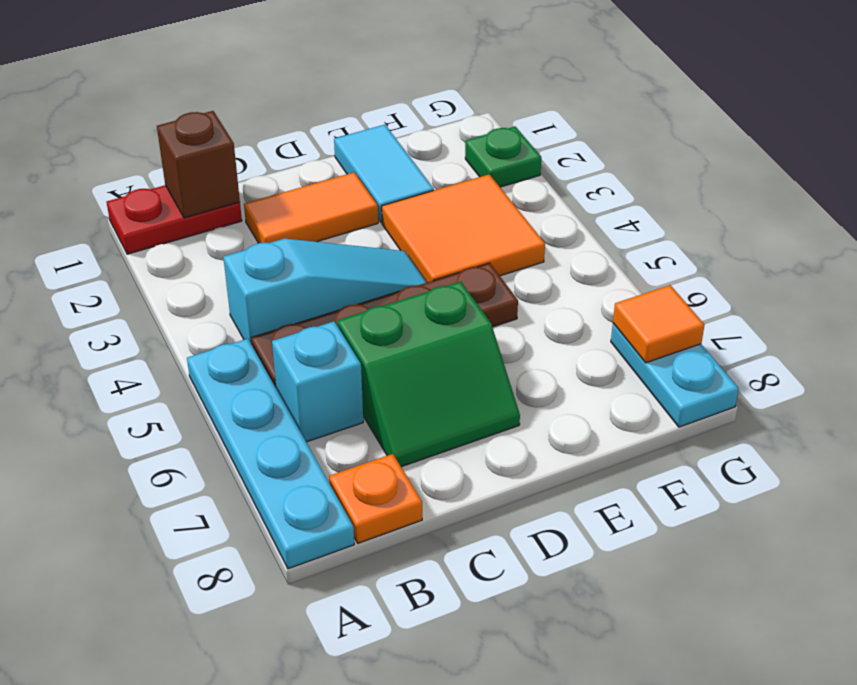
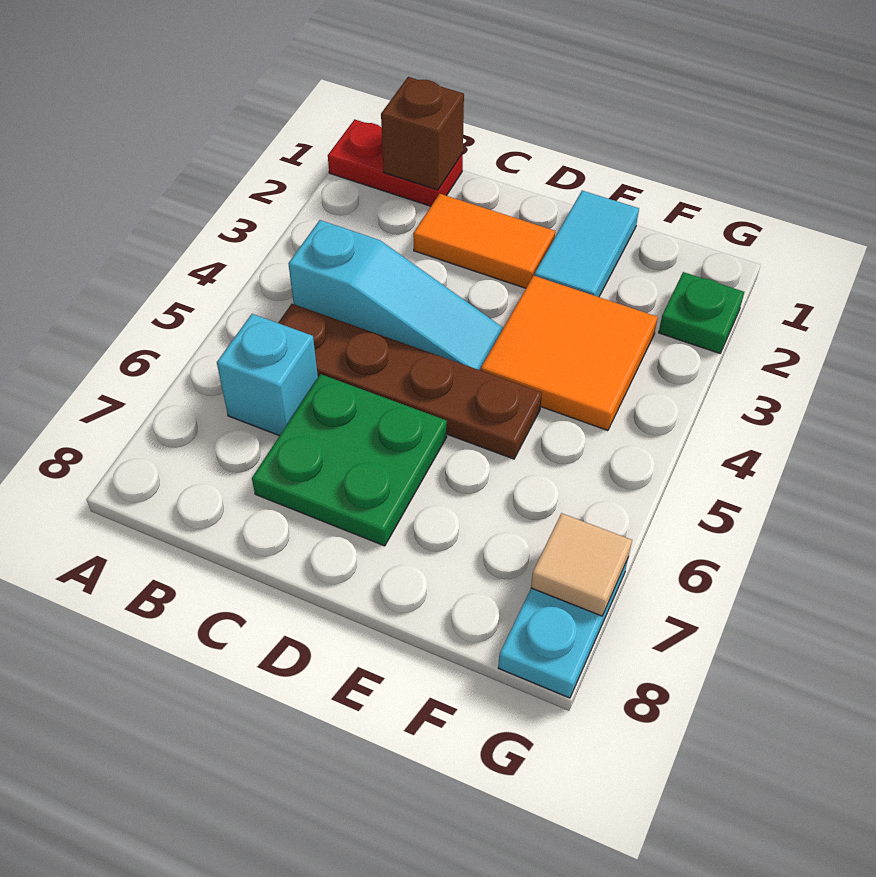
cyan 1x4 plate [187,339,354,569] -> none
orange 1x1 plate [329,454,422,543] -> none
green 2x2 slope [338,282,520,467] -> green 2x2 plate [252,374,447,546]
orange 1x1 tile [613,285,704,363] -> tan 1x1 tile [531,513,632,616]

